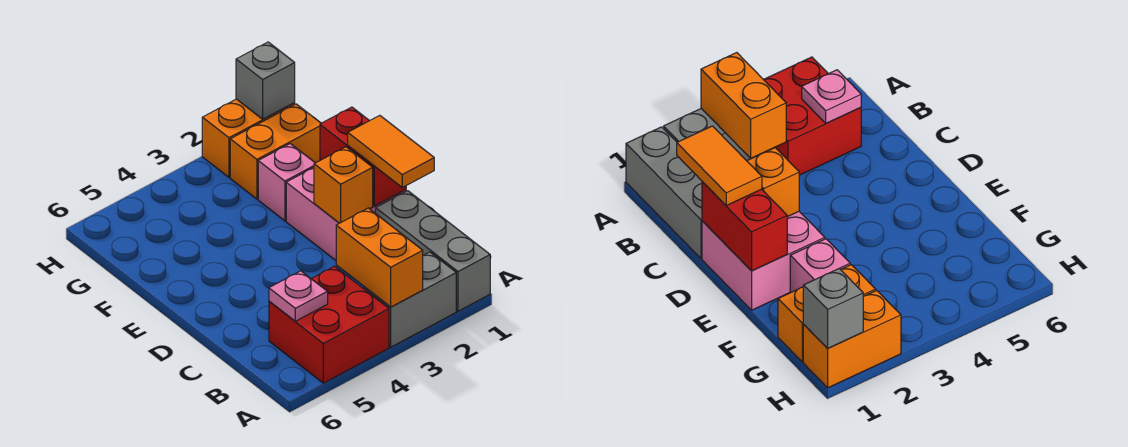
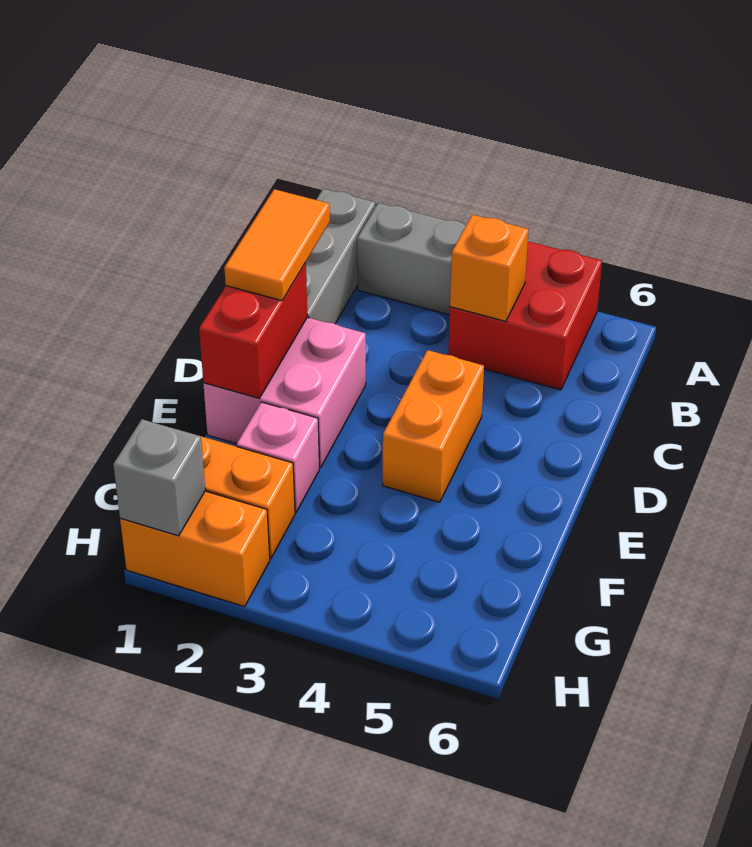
orange 1x2 brick [336,208,423,307] -> orange 1x2 brick moved to [383,350,484,502]
pink 1x1 plate [269,271,328,321] -> none
orange 1x1 brick [314,147,373,223] -> orange 1x1 brick moved to [450,215,528,321]

